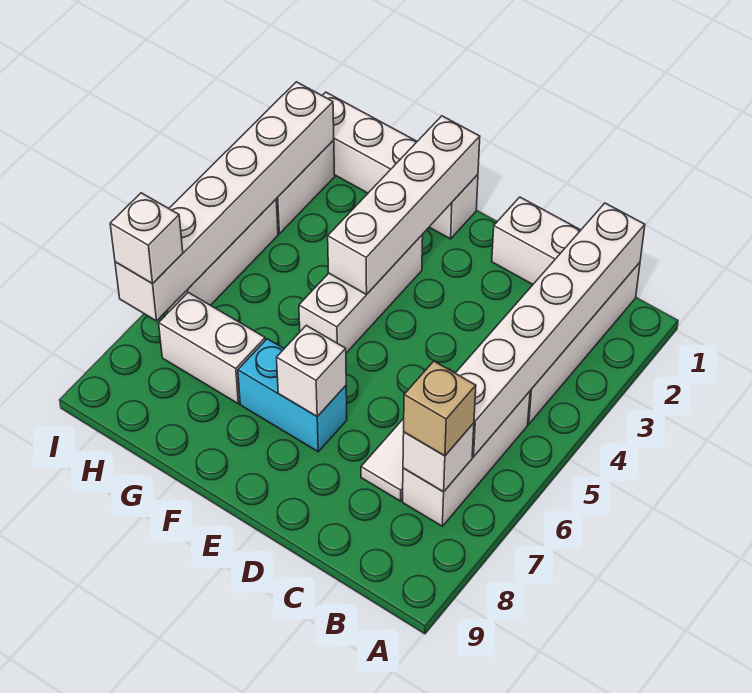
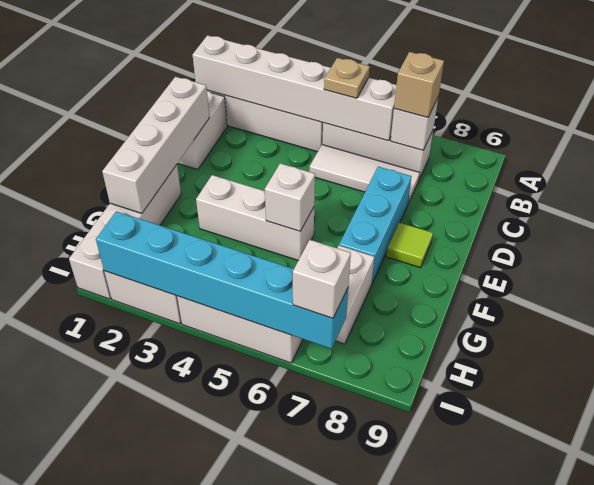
none -> tan 1x1 plate [324,58,370,98]
cyan 1x2 brick [238,339,347,452] -> cyan 1x3 brick [339,167,412,283]
white 1x1 brick [277,325,346,417] -> white 1x1 brick moved to [265,163,315,231]
none -> lime 1x1 tile [386,223,433,268]
white 1x4 brick [328,116,480,295] -> white 1x4 brick turned to [102,77,210,213]
white 1x6 brick [115,82,334,321] -> cyan 1x6 brick [96,211,348,349]

